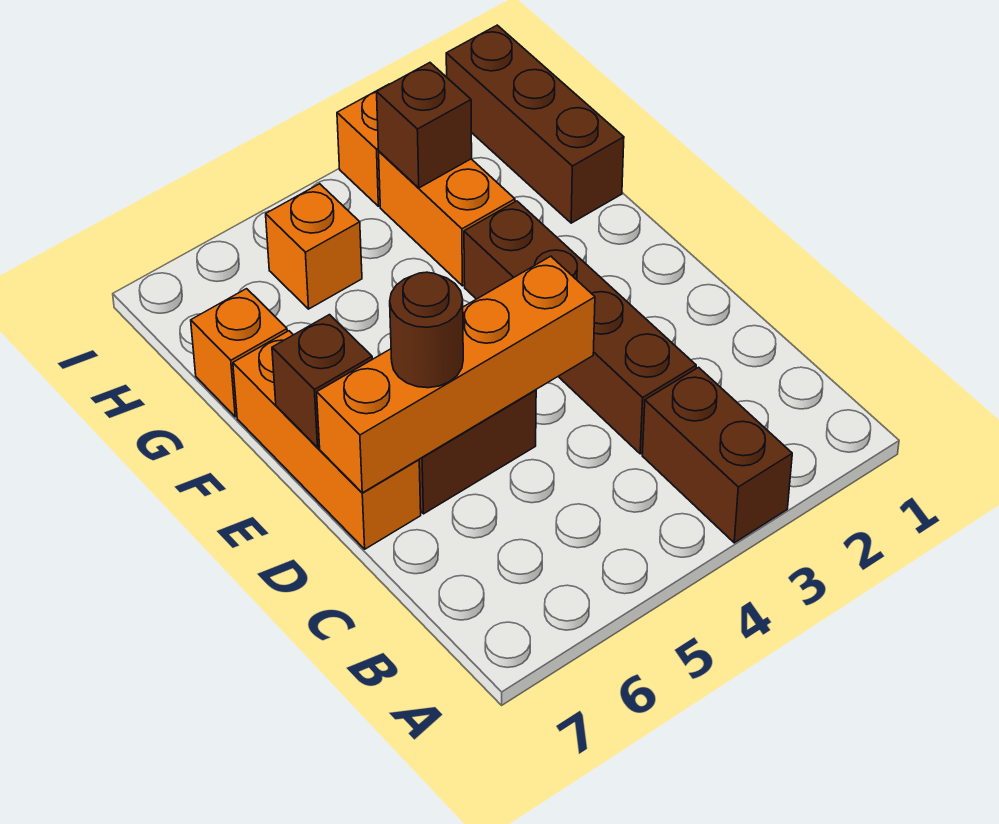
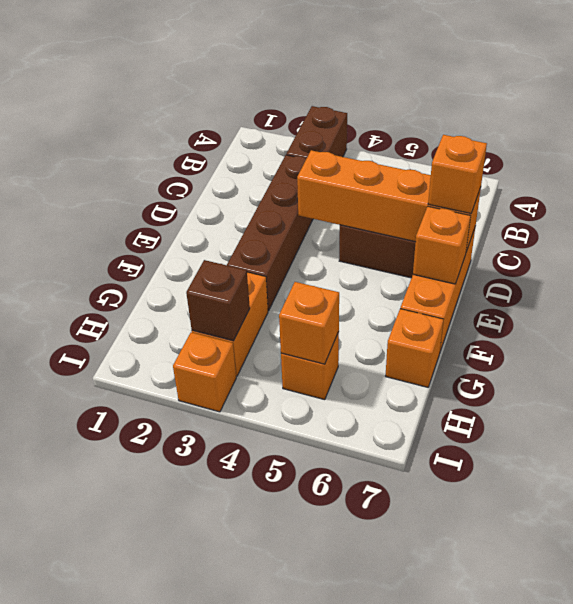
brown 1x1 round brick [390,272,463,388] -> none
none -> orange 1x1 brick [428,135,487,213]
brown 1x1 brick [272,315,372,447] -> orange 1x1 brick [413,206,471,284]
brown 1x3 brick [446,25,624,223] -> none
none -> orange 1x1 brick [279,282,339,364]

